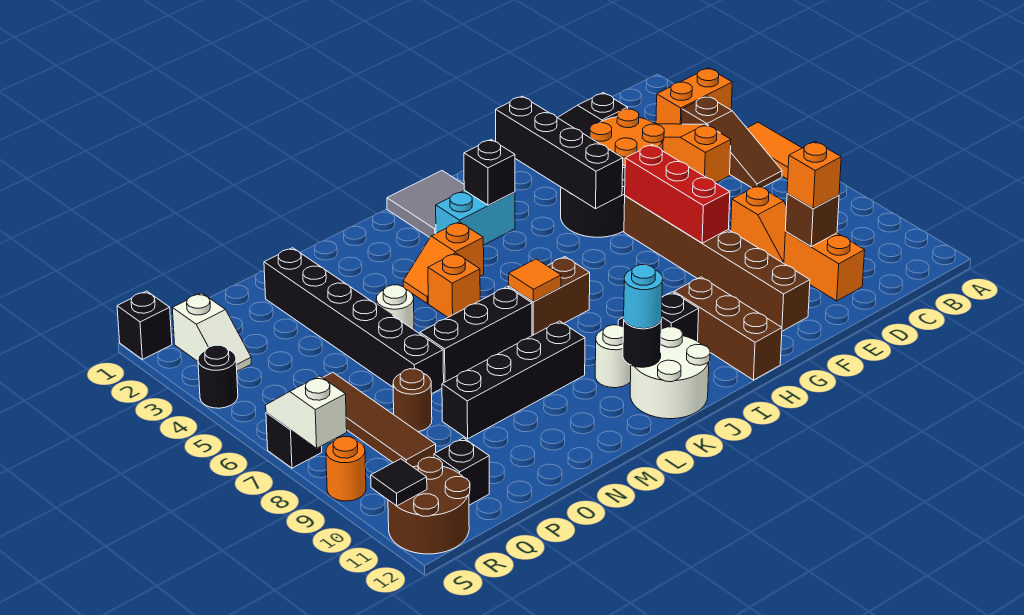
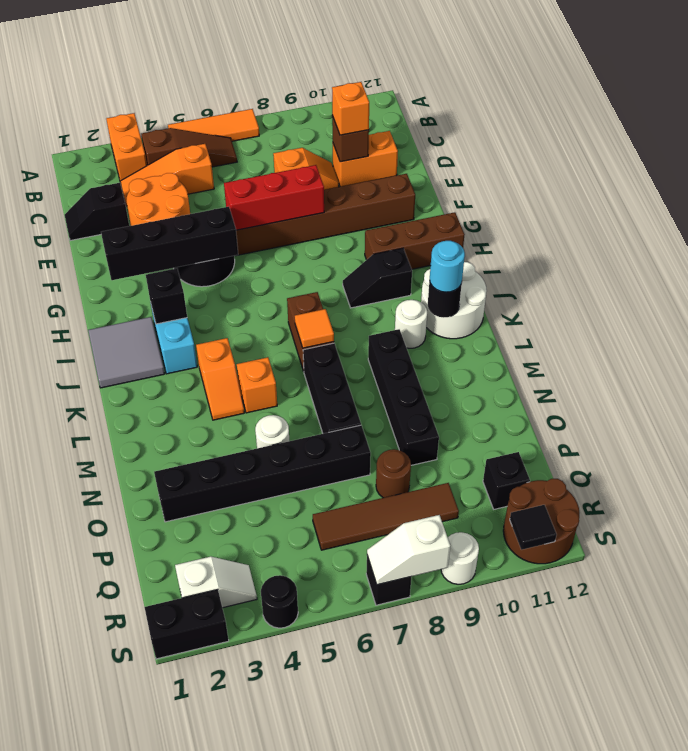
black 1x1 brick [117,291,172,359] -> black 1x2 brick [144,590,229,659]
orange 1x1 round brick [326,436,366,501] -> white 1x1 round brick [441,532,479,584]

